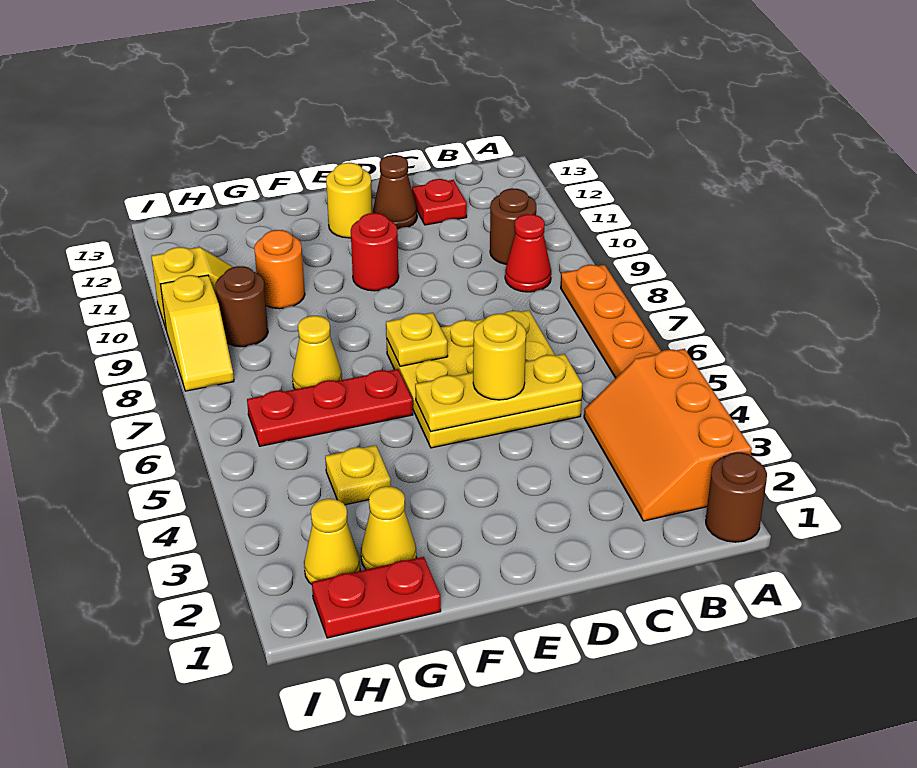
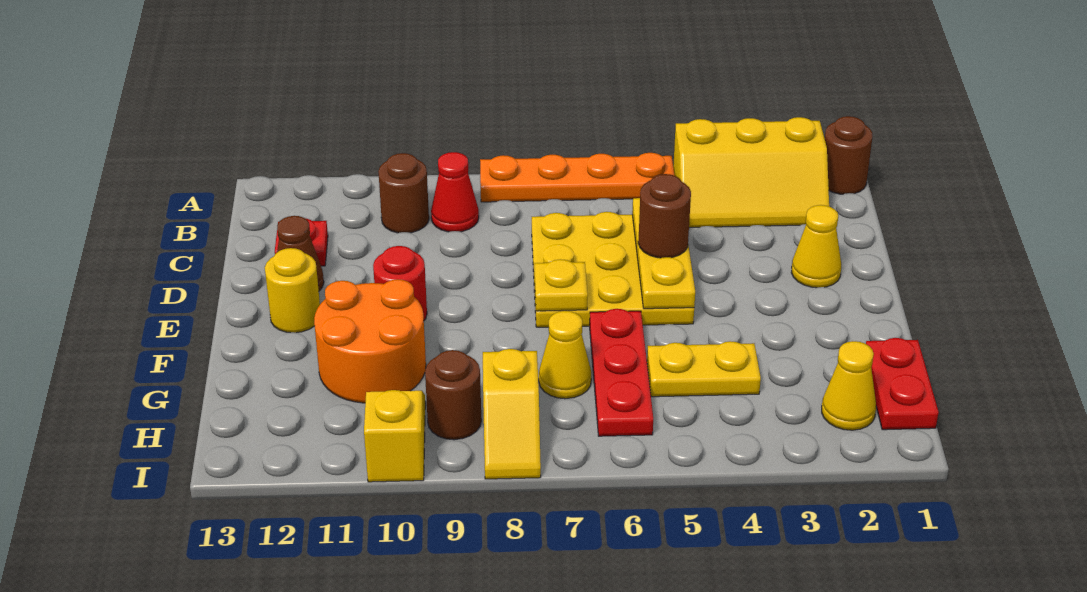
orange 2x3 slope [584,349,752,521] -> yellow 2x3 slope [673,117,829,228]
yellow 1x1 round brick [473,314,526,400] -> brown 1x1 round brick [638,174,691,258]
yellow 1x1 cone [361,486,417,570] -> yellow 1x1 cone moved to [791,205,841,288]
yellow 1x1 plate [325,445,391,505] -> yellow 1x2 plate [647,341,761,397]
orange 1x1 round brick [254,230,305,309] -> orange 2x2 round brick [314,279,426,403]
yellow 1x2 slope [160,275,234,391] -> yellow 1x2 slope turned to [483,349,541,479]

